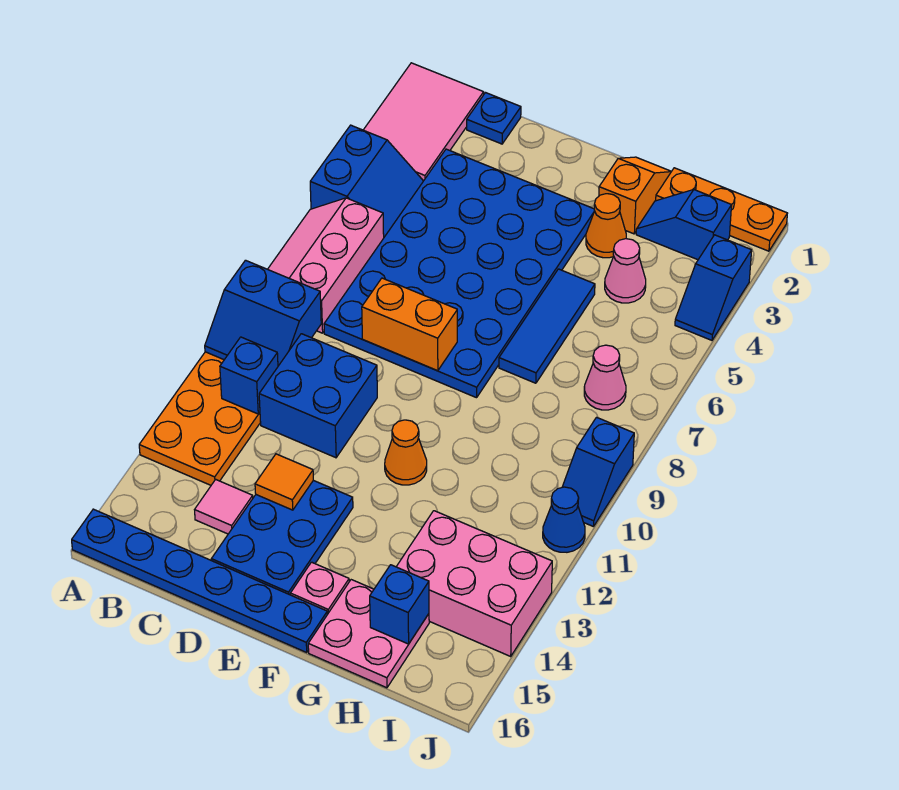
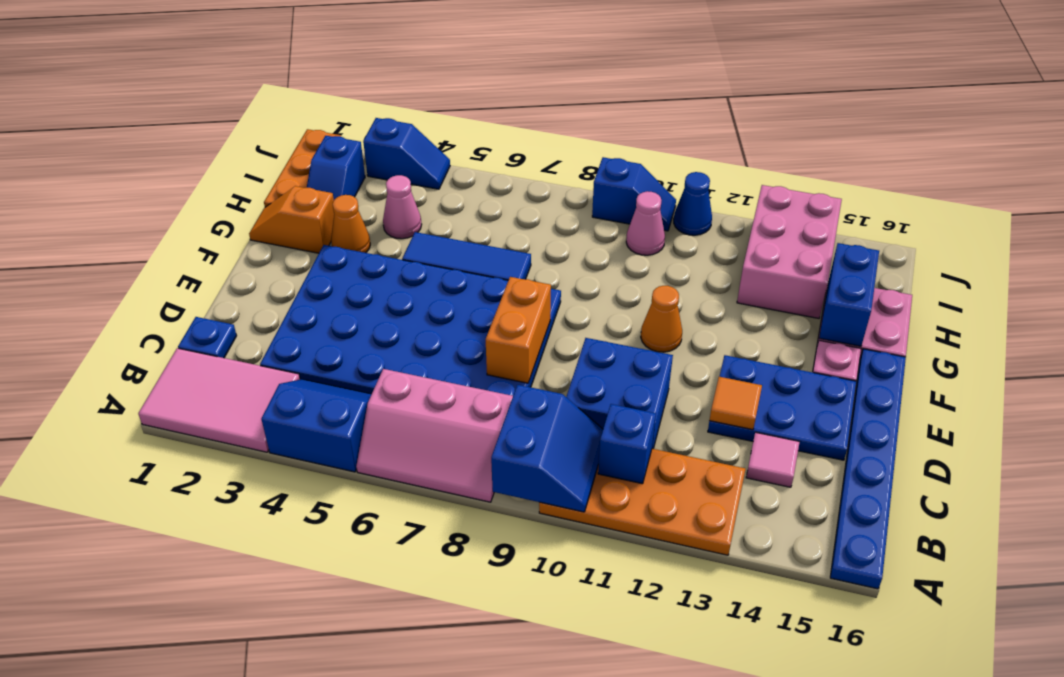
blue 1x1 brick [370,565,429,644] -> blue 1x2 brick [819,243,879,346]
pink 1x1 cone [584,345,626,410] -> pink 1x1 cone moved to [626,191,665,255]

